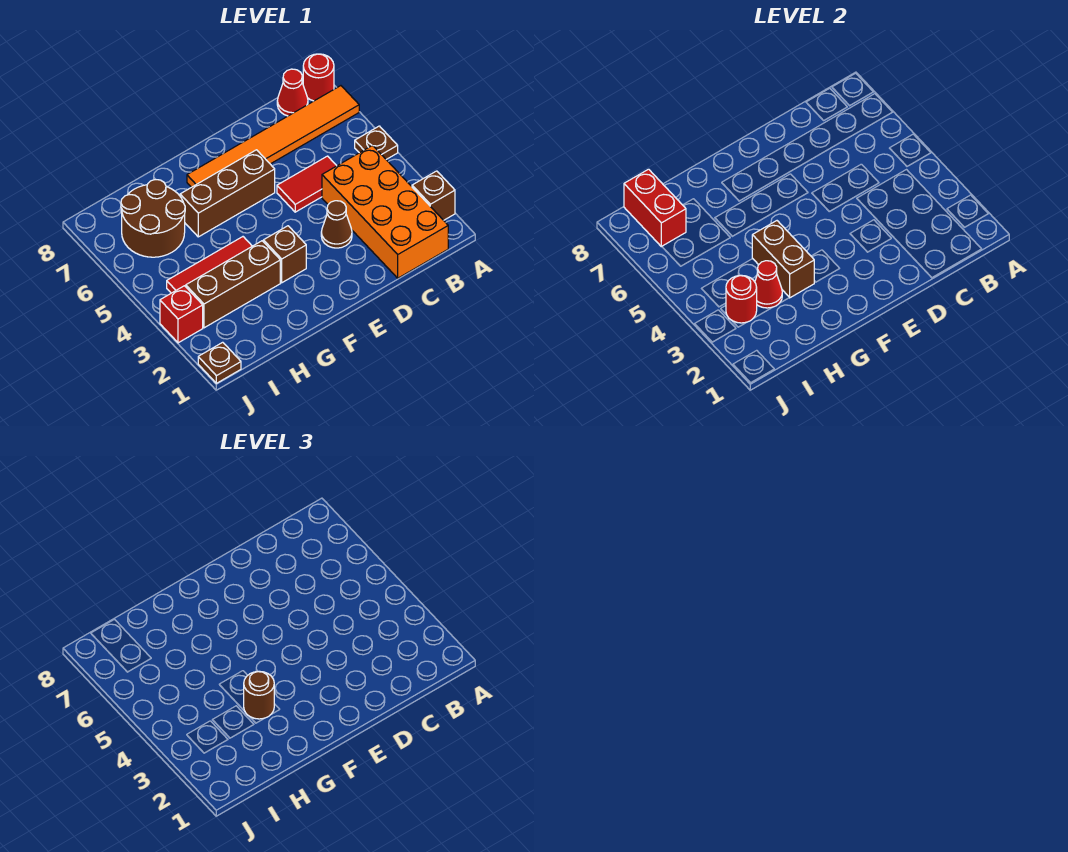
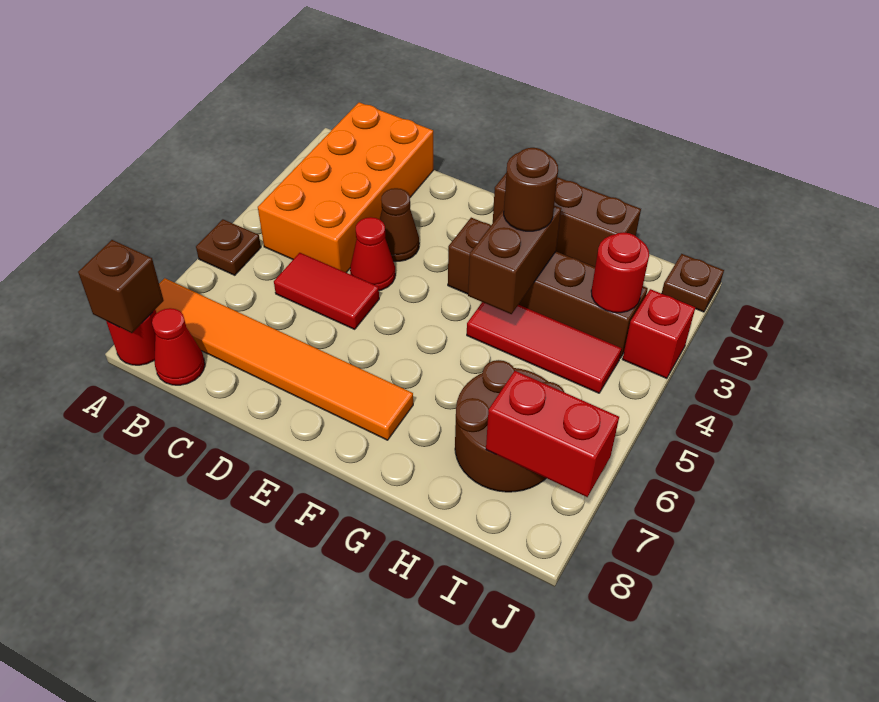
brown 1x1 brick [412,171,455,220] -> brown 1x1 brick moved to [78,240,164,333]
brown 1x3 brick [180,150,275,237] -> brown 1x3 brick moved to [493,174,641,267]
red 1x1 cone [755,261,782,308] -> red 1x1 cone moved to [350,217,395,291]
red 1x2 brick [624,169,686,247] -> red 1x2 brick turned to [486,371,619,497]

